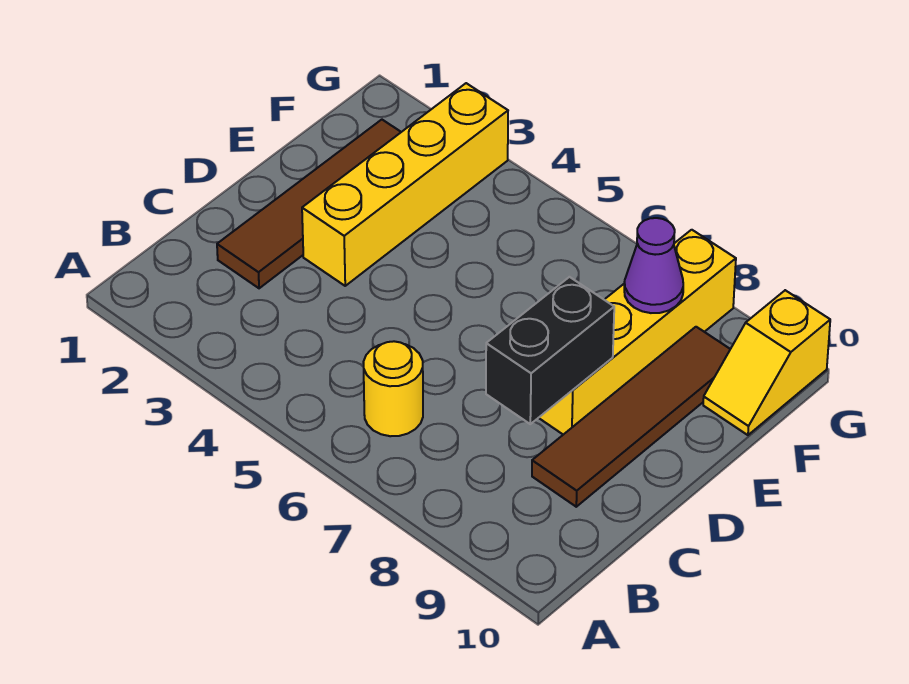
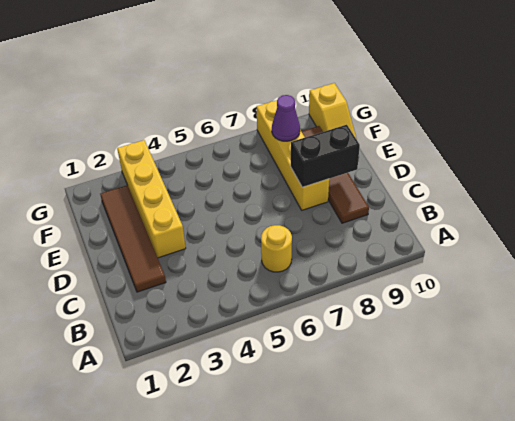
black 1x2 brick [486,277,614,424] -> black 1x2 brick turned to [291,125,360,187]

